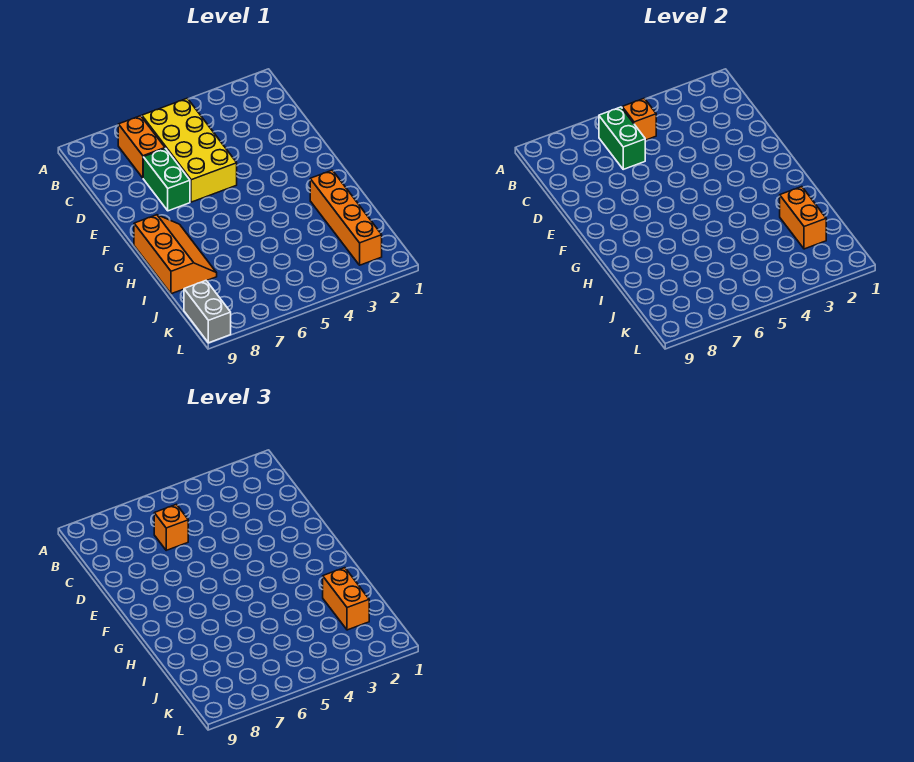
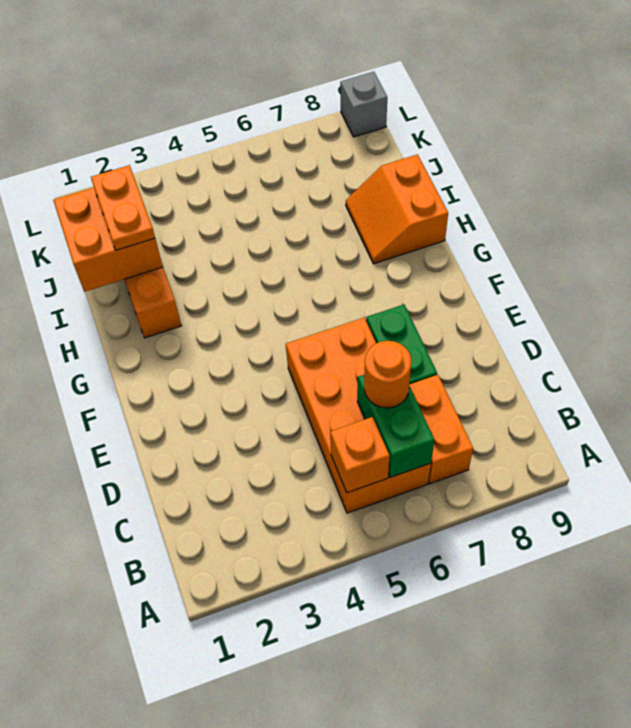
yellow 2x4 brick [142,98,237,202] -> orange 2x4 brick [286,317,431,513]
orange 1x1 brick [154,504,188,550] -> orange 1x1 round brick [364,341,411,408]
orange 2x3 slope [134,215,217,294] -> orange 2x2 slope [346,154,448,264]
orange 1x2 brick [780,187,826,249] -> orange 2x2 brick [53,188,163,292]
orange 1x2 brick [323,568,369,630] -> orange 1x2 plate [91,165,155,250]
grey 1x2 brick [184,281,231,343] -> grey 1x1 brick [340,72,387,137]

